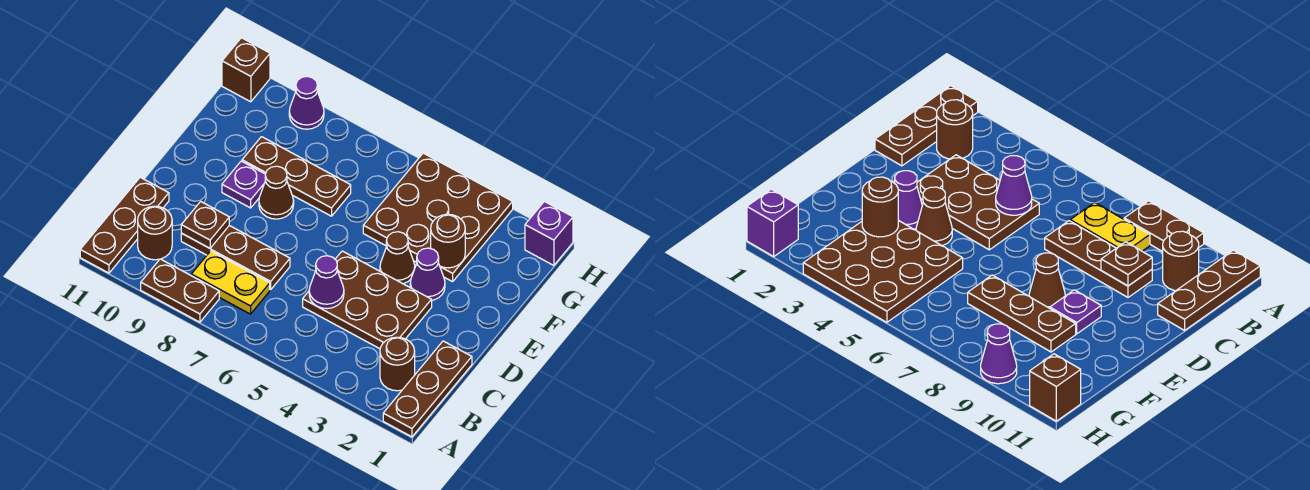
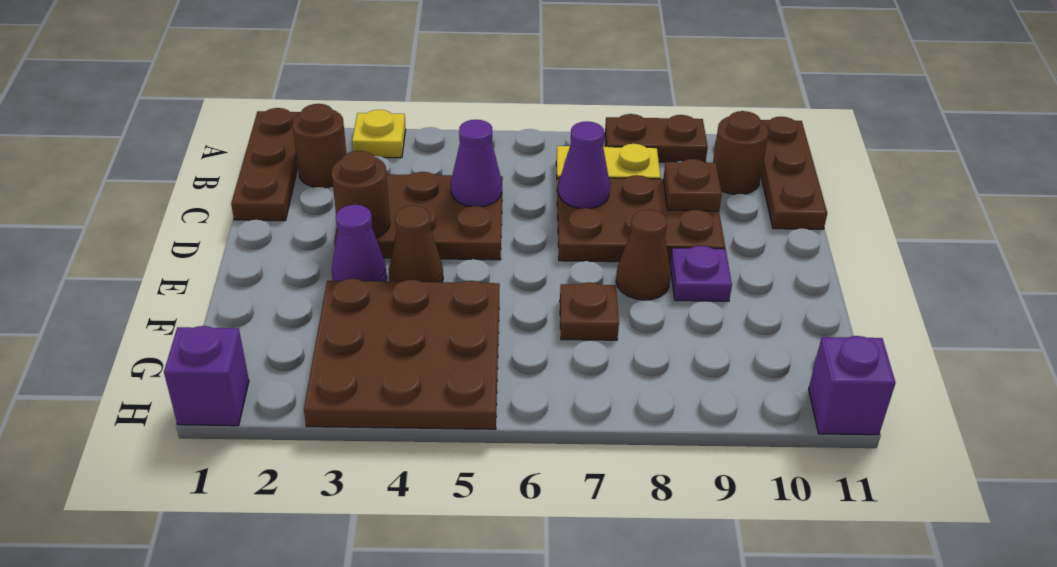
none -> yellow 1x1 plate [352,110,406,158]
brown 1x3 plate [181,226,290,290] -> brown 2x3 plate [557,175,725,263]
brown 1x1 round brick [431,214,465,268] -> brown 1x1 round brick moved to [331,151,390,238]
brown 1x3 plate [242,137,351,216] -> brown 1x1 plate [560,282,619,340]
purple 1x1 cone [289,76,324,129] -> purple 1x1 cone moved to [558,121,610,208]
brown 1x1 brick [222,38,270,102] -> purple 1x1 brick [809,336,896,435]

